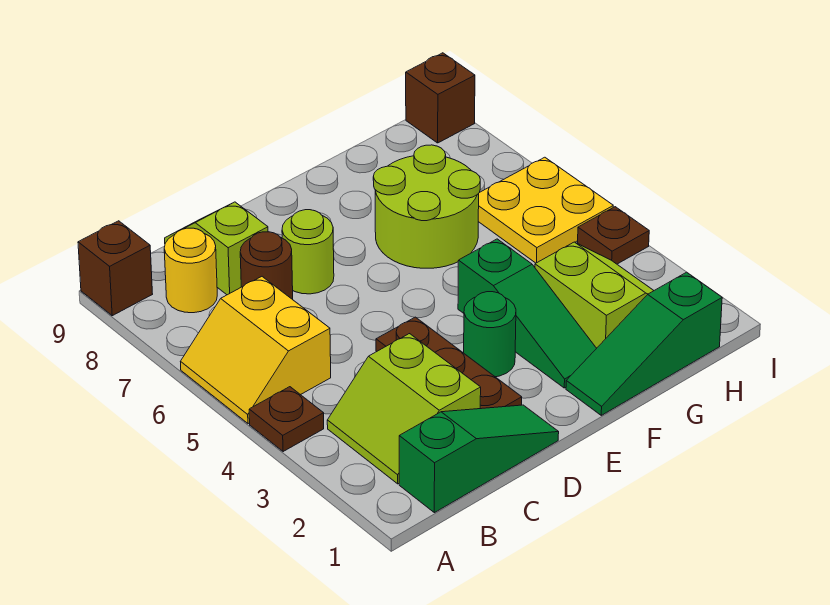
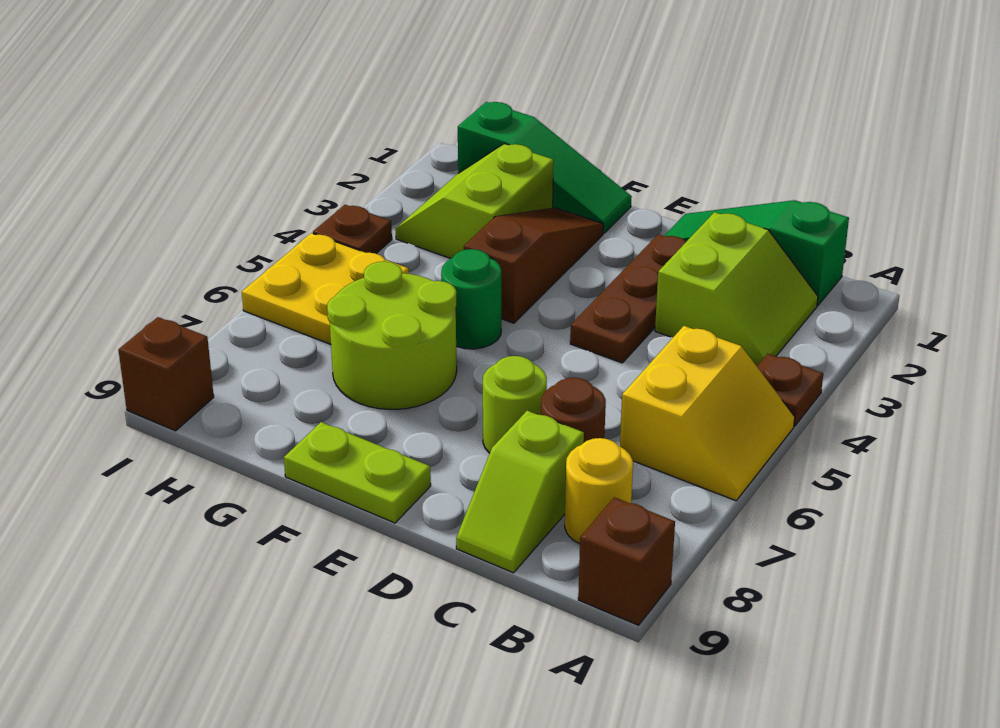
green 1x1 round brick [464,292,516,377] -> green 1x1 round brick moved to [441,249,501,349]
none -> lime 1x2 plate [284,422,431,523]
green 1x3 slope [458,239,597,388] -> brown 1x3 slope [464,208,603,323]

